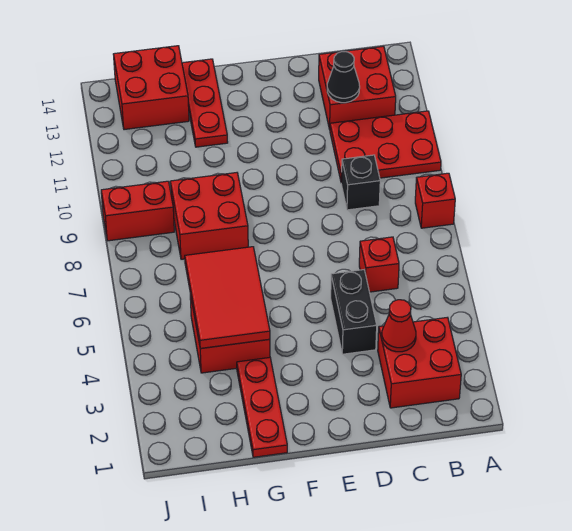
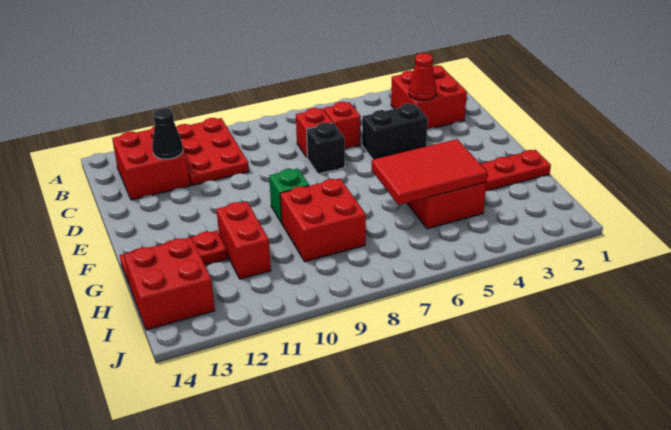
red 1x1 brick [415,173,455,228] -> red 1x1 brick moved to [296,108,333,157]
black 1x1 brick [341,155,380,210] -> black 1x1 brick moved to [307,123,345,174]
none -> green 1x1 brick [269,169,309,223]
red 1x2 brick [101,181,174,241] -> red 1x2 brick moved to [216,201,271,279]

